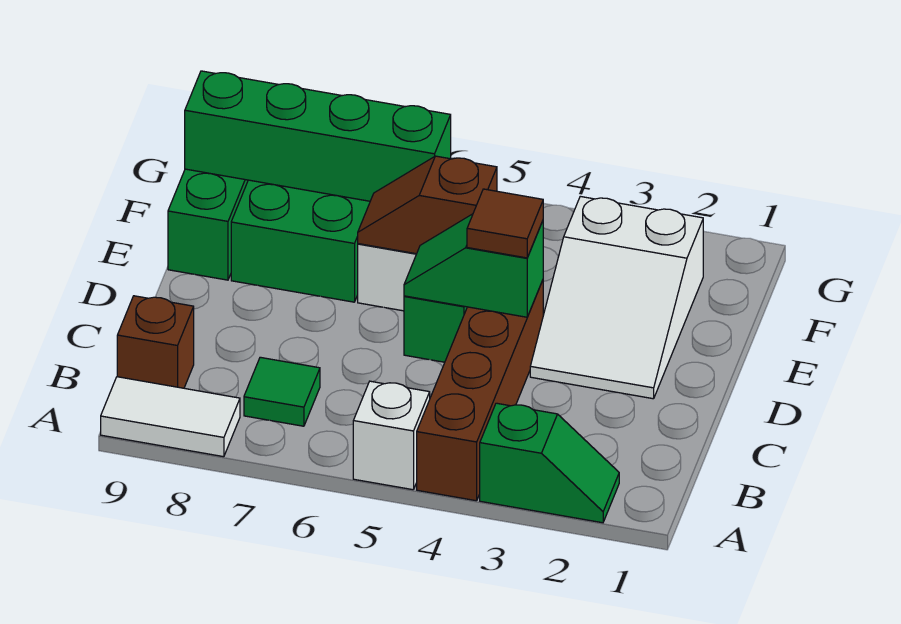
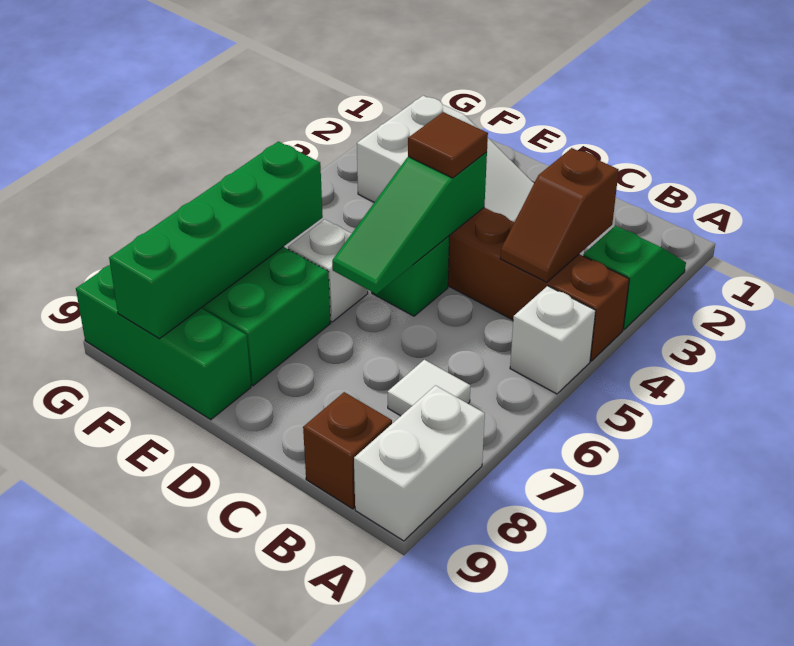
white 1x2 tile [101,377,240,457] -> white 1x2 brick [354,386,485,541]
green 1x1 tile [244,357,320,426] -> white 1x1 tile [388,360,470,416]
green 1x2 slope [404,214,543,317] -> green 1x3 slope [332,152,487,294]
brown 1x2 slope [358,156,497,254] -> brown 1x2 slope moved to [501,148,619,282]

